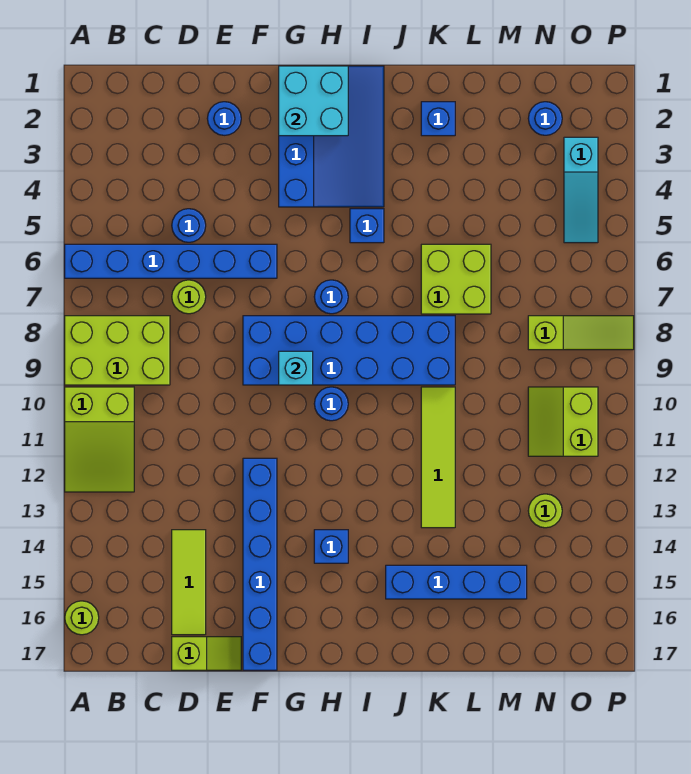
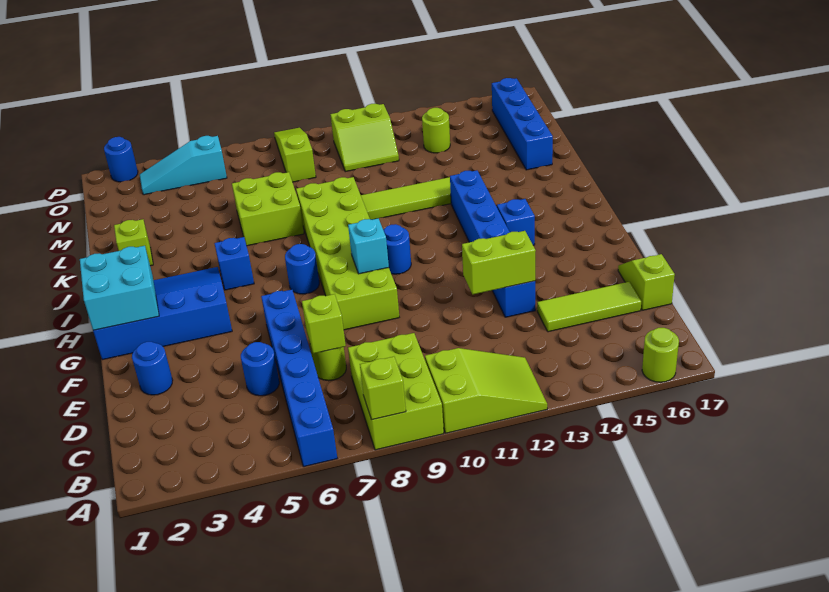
none -> lime 1x1 brick [360,357,406,420]
none -> lime 1x1 brick [302,294,346,354]
none -> lime 1x2 brick [462,231,536,294]
blue 2x6 brick [243,316,455,385] -> lime 2x6 brick [296,177,399,330]
blue 1x6 brick [243,458,277,670] -> blue 1x6 brick turned to [450,170,535,317]
blue 1x4 brick [386,565,527,599] -> blue 1x4 brick moved to [492,78,553,170]
blue 1x1 brick [421,102,455,136] -> lime 1x1 brick [114,219,153,266]
blue 1x1 round brick [528,102,562,135] -> blue 1x1 round brick moved to [104,137,138,182]
cyan 1x3 slope [564,137,598,243] -> cyan 1x3 slope turned to [140,136,227,195]

